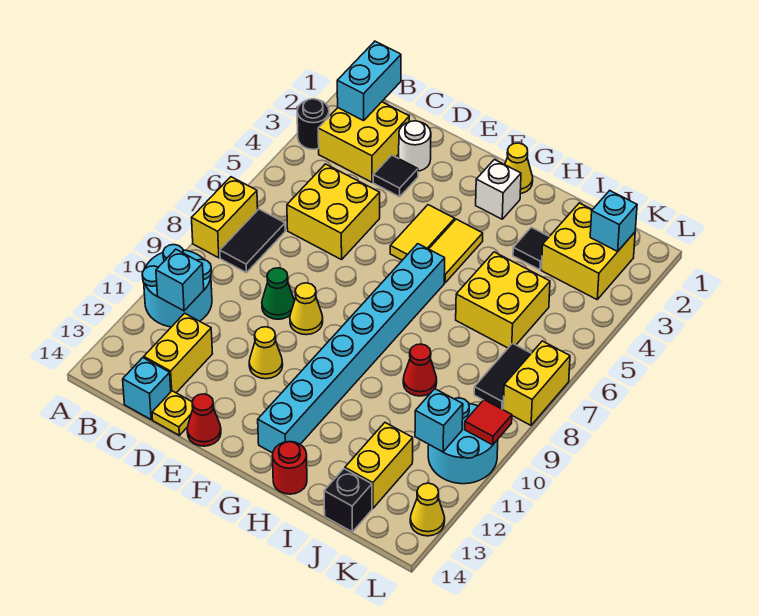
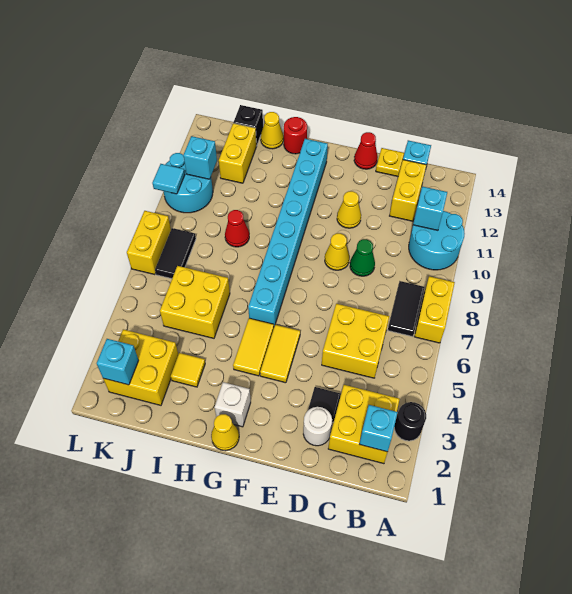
cyan 1x2 brick [337,41,401,121] -> cyan 1x1 brick [359,405,398,452]
black 1x1 tile [513,227,549,270] -> yellow 1x1 tile [171,353,205,387]
red 1x1 tile [465,400,512,445] -> cyan 1x1 tile [152,164,185,194]
yellow 1x1 cone [410,483,445,536] -> yellow 1x1 cone moved to [261,112,284,149]

